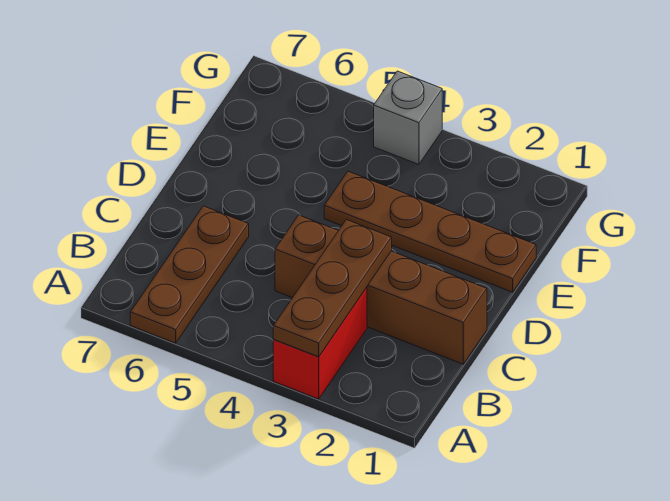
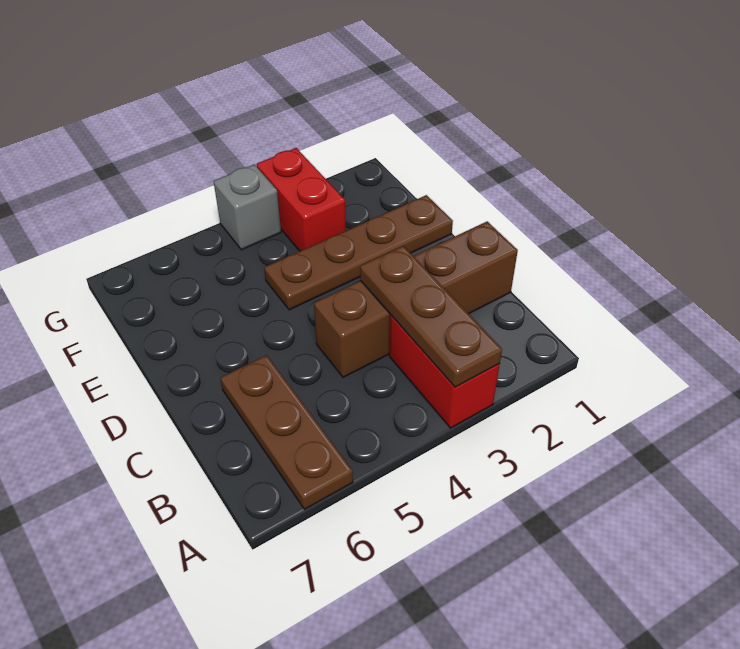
none -> red 1x2 brick [257,148,346,251]

